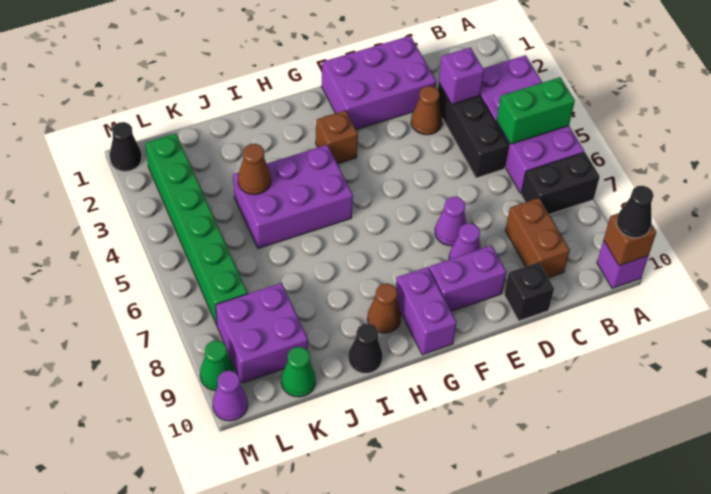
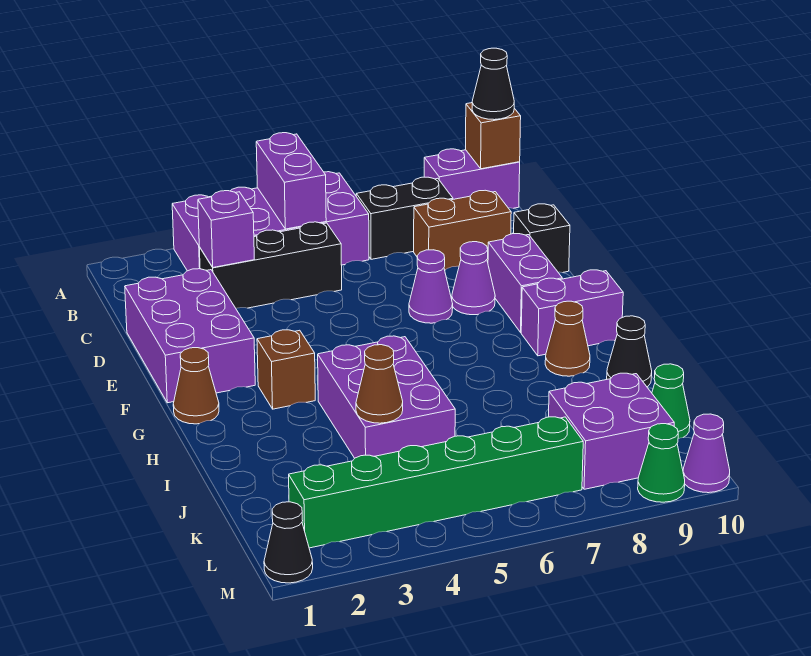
green 1x2 brick [497,77,575,144] -> purple 1x2 brick [256,133,326,229]
black 1x2 brick [521,152,600,214] -> black 1x2 brick turned to [356,177,453,259]
purple 1x1 brick [597,240,648,288] -> purple 1x2 brick [424,149,520,208]
brown 1x1 cone [411,86,442,135] -> brown 1x1 cone moved to [173,348,219,424]

